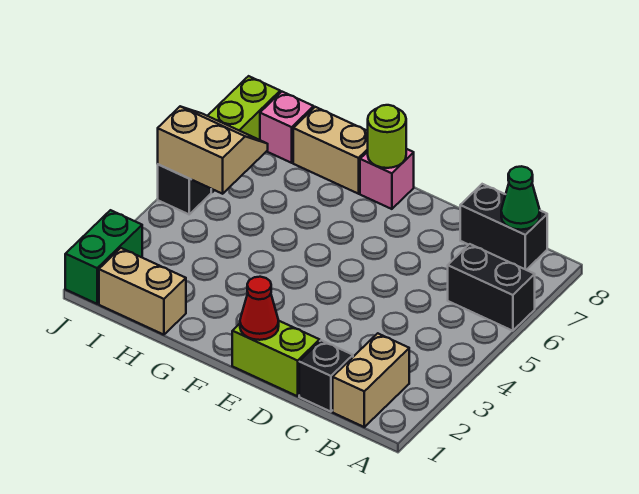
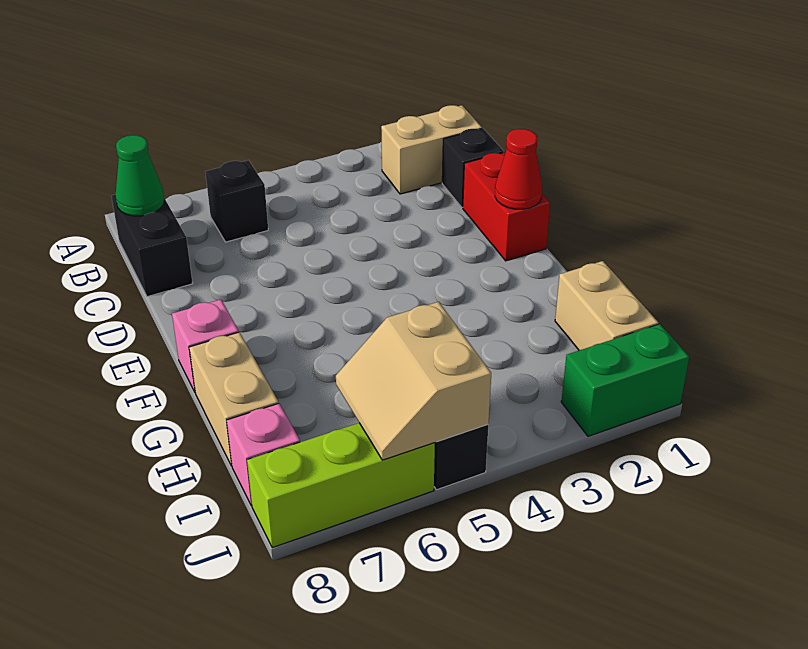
black 1x2 brick [448,244,535,331] -> black 1x1 brick [205,160,268,242]
lime 1x2 brick [232,321,320,396] -> red 1x2 brick [463,152,550,261]
lime 1x1 round brick [368,105,406,168] -> none

